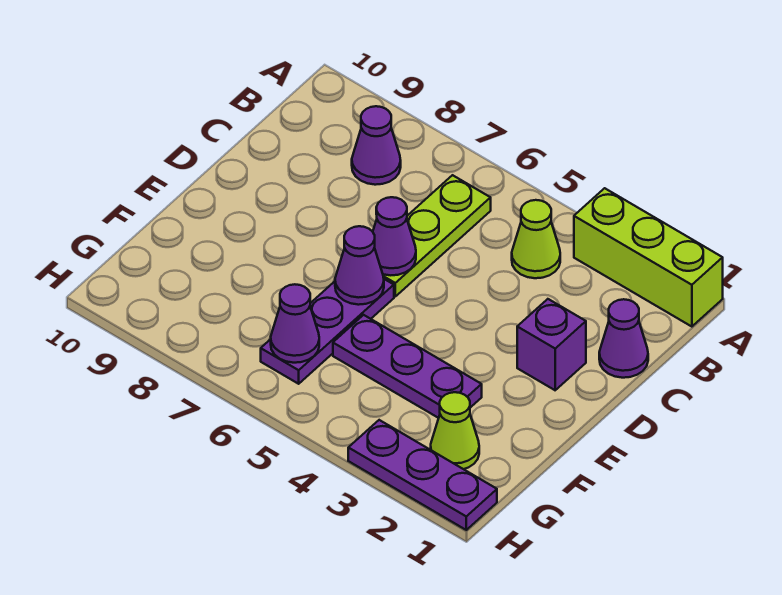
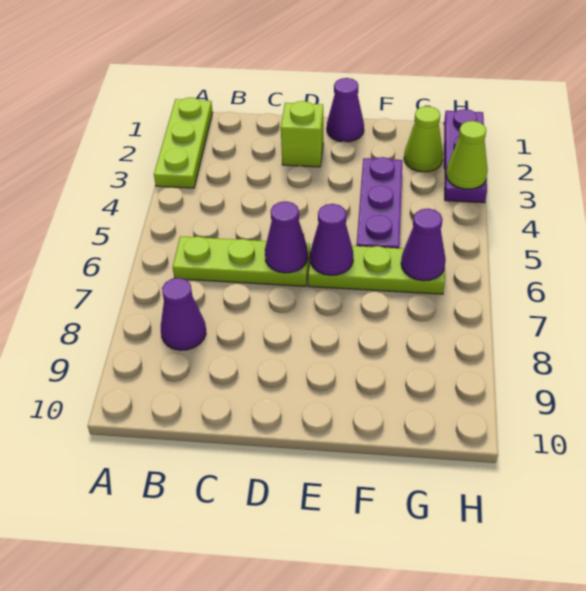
lime 1x3 brick [574,188,723,327] -> lime 1x3 plate [154,97,213,188]
lime 1x1 cone [512,200,560,278] -> lime 1x1 cone moved to [446,121,488,189]
purple 1x1 cone [599,299,648,378] -> purple 1x1 cone moved to [327,78,364,142]
purple 1x1 brick [517,299,586,390] -> lime 1x1 brick [281,101,323,167]
purple 1x3 plate [261,279,394,384] -> lime 1x3 plate [308,246,445,294]

